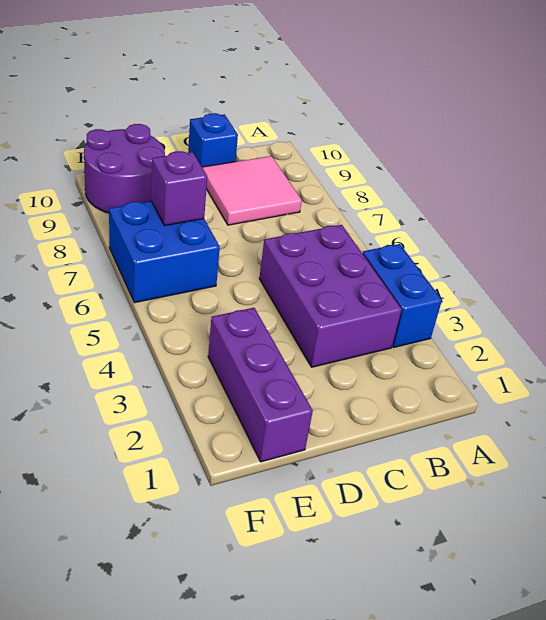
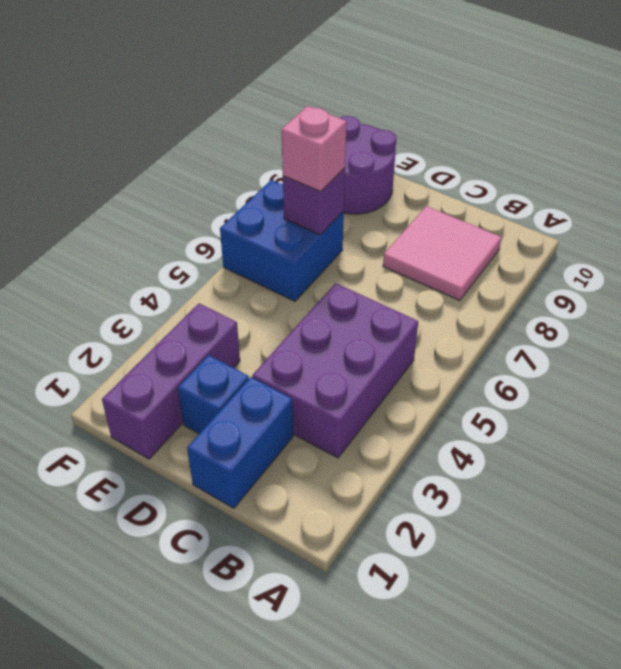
blue 1x2 brick [362,244,442,347] -> blue 1x2 brick moved to [187,377,293,508]
blue 1x1 brick [188,113,238,167] -> blue 1x1 brick moved to [178,355,249,434]
none -> pink 1x1 brick [282,106,347,191]

